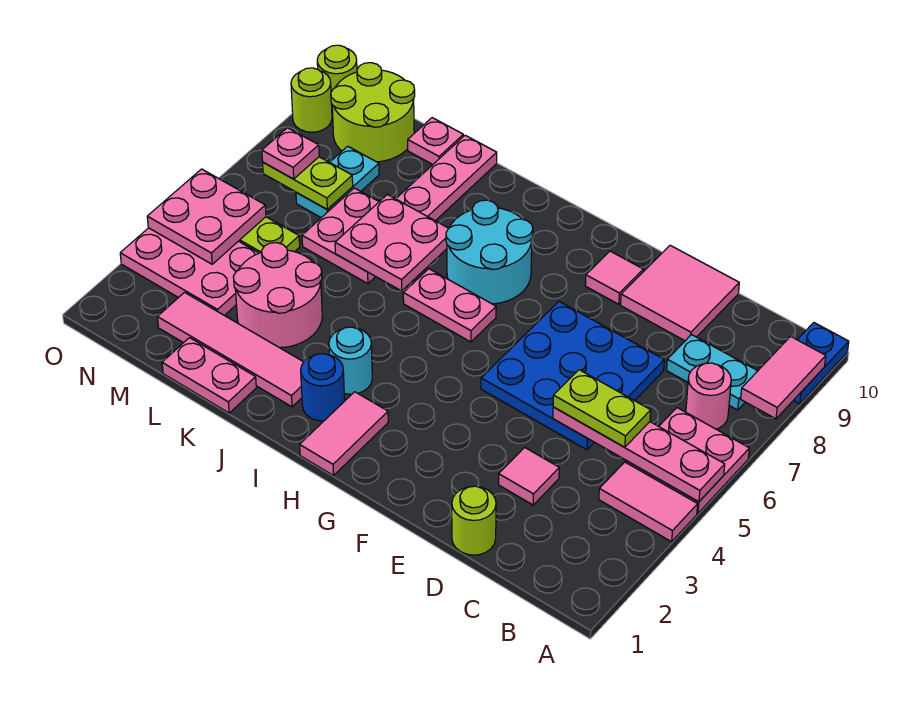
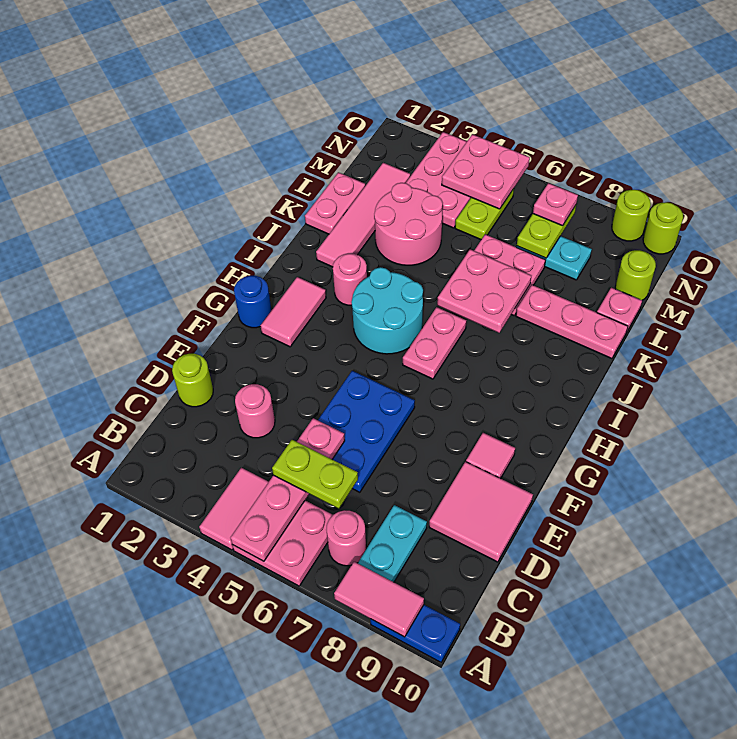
lime 1x2 plate [553,370,651,447] -> lime 1x2 plate turned to [272,440,358,509]
pink 1x1 tile [499,447,559,505] -> pink 1x1 round brick [235,384,275,438]
blue 3x3 plate [481,302,664,450] -> blue 2x3 plate [318,371,415,492]
pink 1x2 tile [300,392,388,476] -> pink 1x2 tile turned to [261,277,326,347]
cyan 2x2 round brick [446,200,533,304] -> cyan 2x2 round brick moved to [352,267,423,354]
blue 1x1 round brick [301,354,345,421] -> blue 1x1 round brick moved to [234,276,272,328]
cyan 1x1 round brick [329,327,372,394] -> pink 1x1 round brick [333,254,367,305]
lime 2x2 round brick [331,63,415,162] -> lime 1x1 round brick [615,250,656,300]

